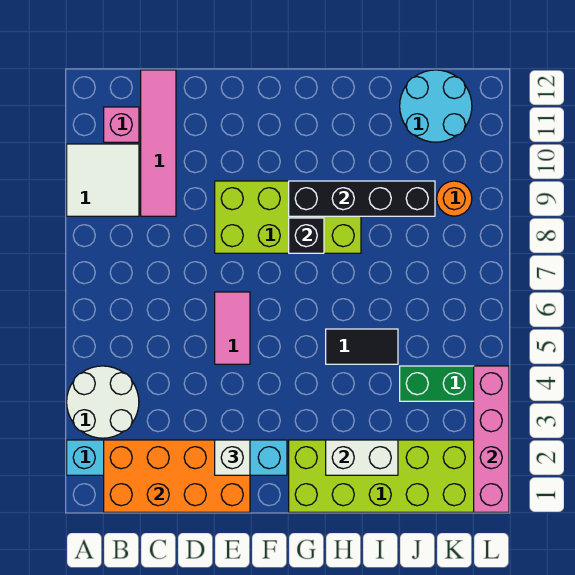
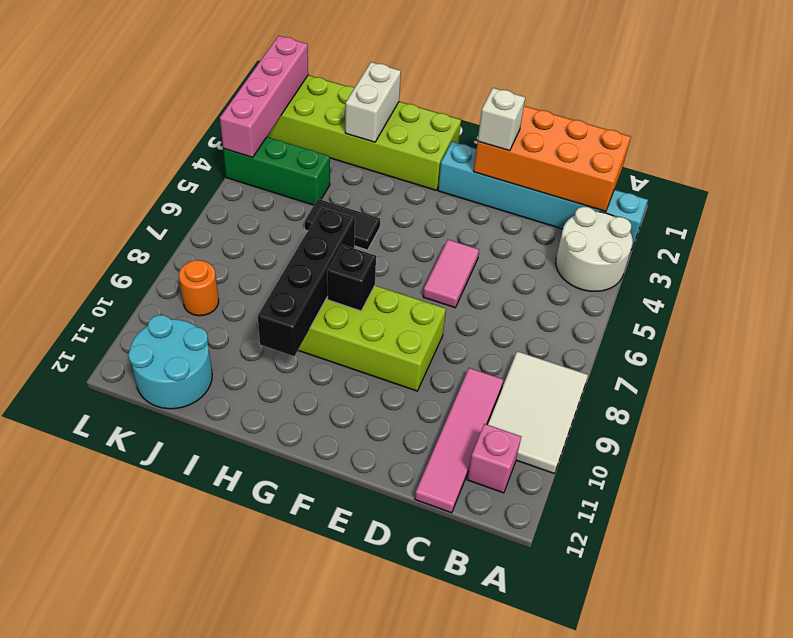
white 2x2 tile [67,144,139,216] -> white 2x3 tile [487,351,588,473]
black 1x4 brick [289,181,435,216] -> black 1x4 brick turned to [258,208,355,356]
white 1x2 brick [326,440,398,475] -> white 1x2 brick turned to [345,62,401,142]

